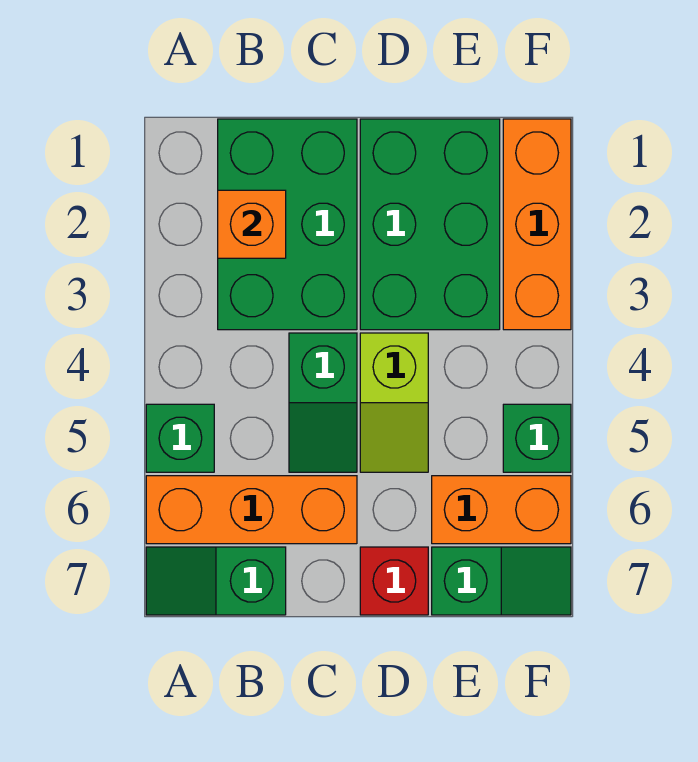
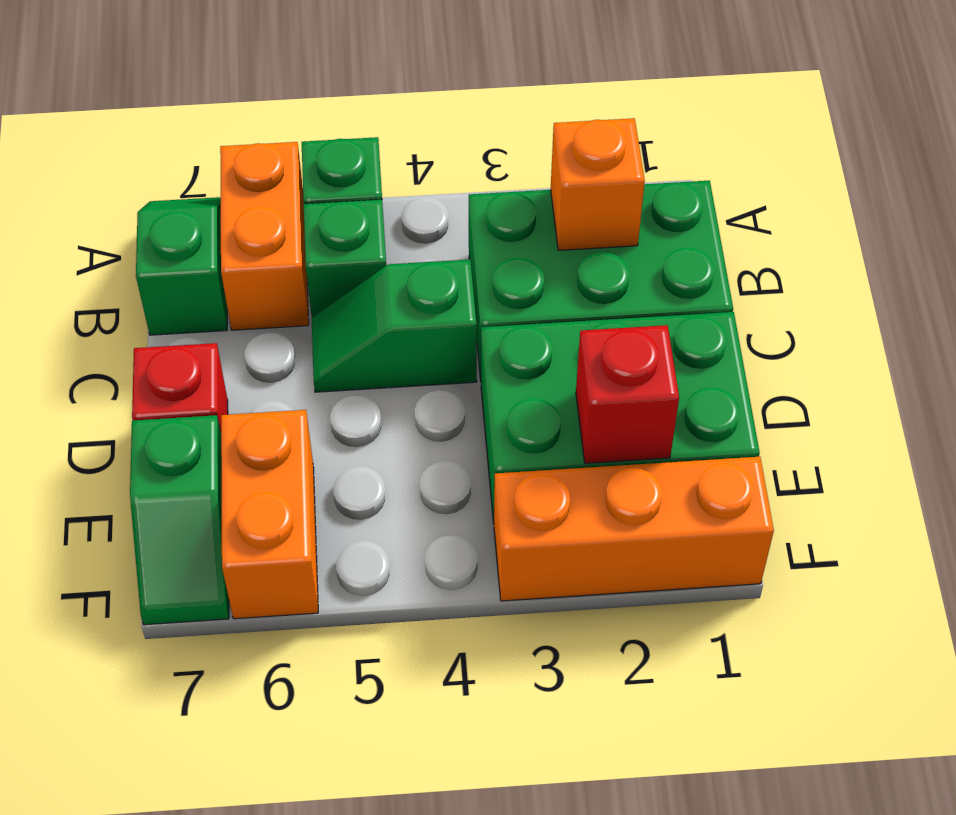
orange 1x3 brick [146,476,357,544] -> orange 1x2 brick [220,142,309,330]
lime 1x2 slope [360,333,428,472] -> none
none -> red 1x1 brick [576,325,679,463]
green 1x1 brick [503,404,571,472] -> green 1x1 brick moved to [304,199,386,317]

